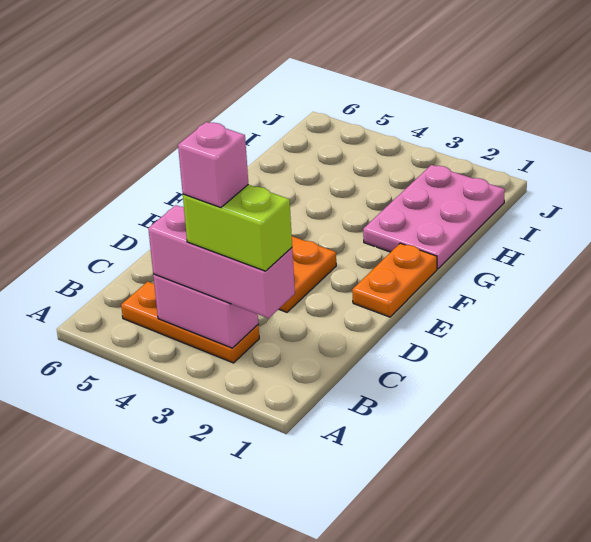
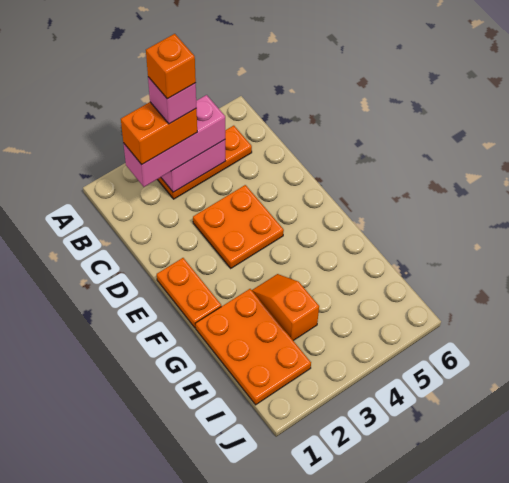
lime 1x2 brick [183,185,292,271] -> orange 1x2 brick [121,102,197,164]
none -> orange 1x1 brick [146,34,196,99]
pink 2x3 plate [363,165,505,269] -> orange 2x3 plate [195,289,311,405]
none -> orange 1x2 slope [252,274,319,341]

